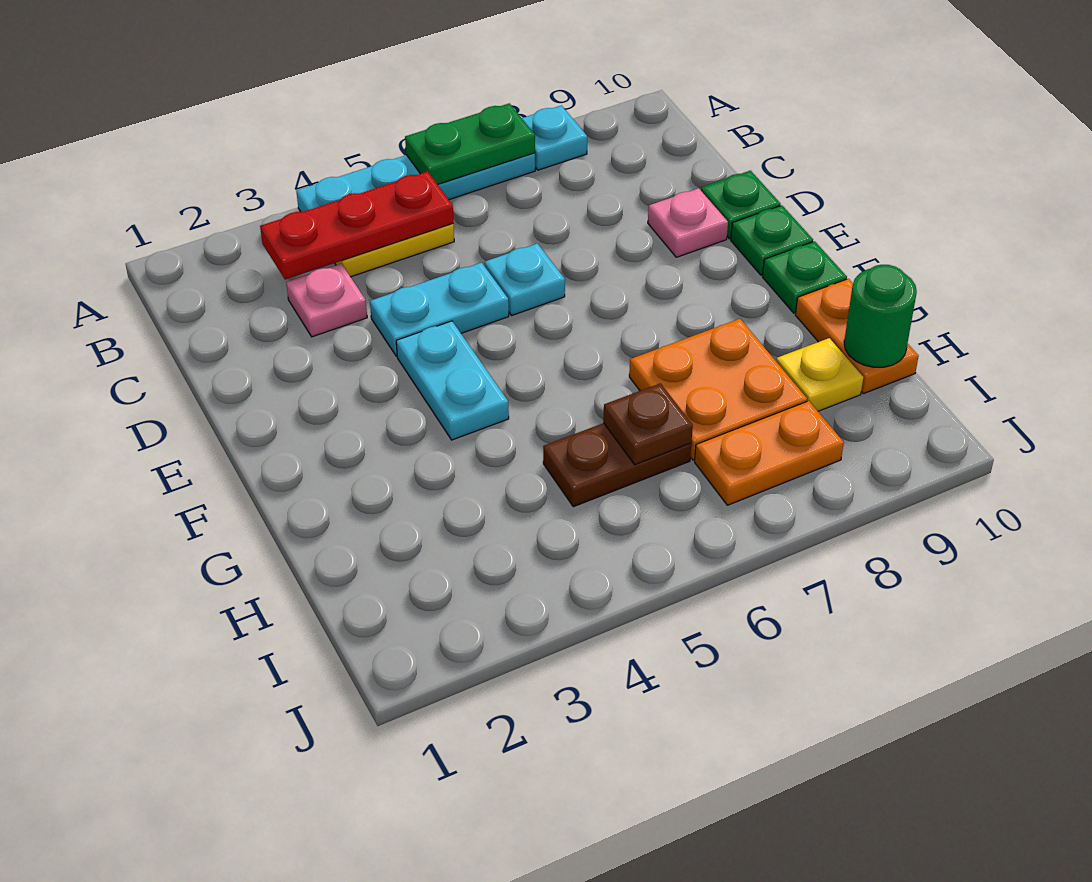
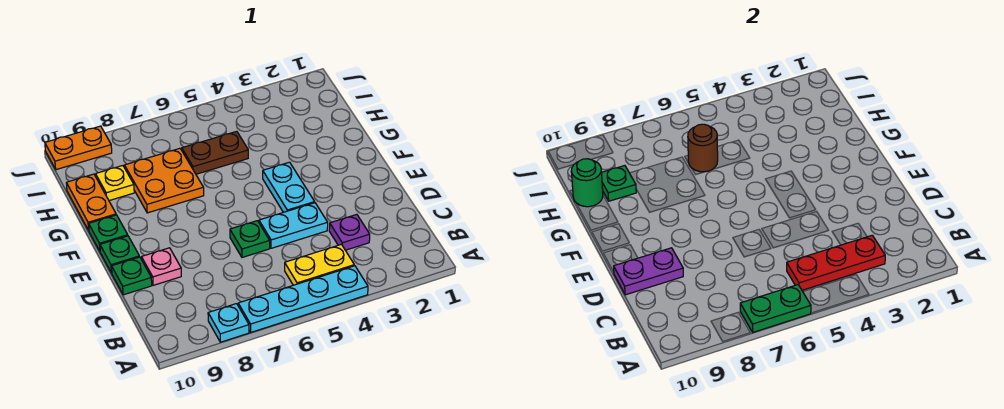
pink 1x1 plate [286,264,367,337] -> purple 1x1 plate [329,214,370,250]
cyan 1x1 plate [485,243,565,316] -> green 1x1 plate [230,221,270,257]
none -> purple 1x2 plate [614,248,683,295]
brown 1x1 plate [603,383,693,465] -> brown 1x1 round brick [688,124,718,172]
none -> green 1x1 plate [602,166,636,201]
orange 1x2 plate [695,401,844,505] -> orange 1x2 plate moved to [45,126,112,170]

